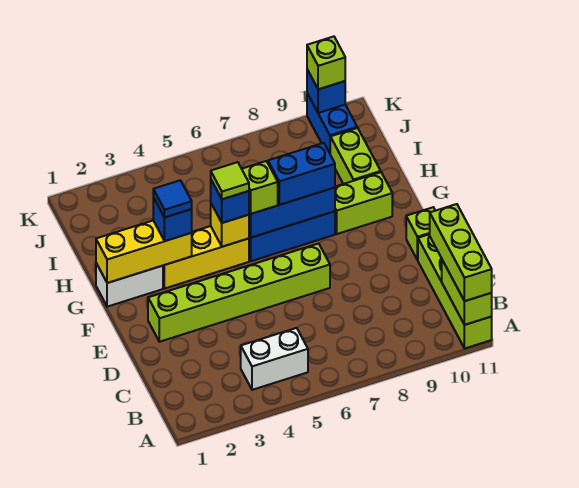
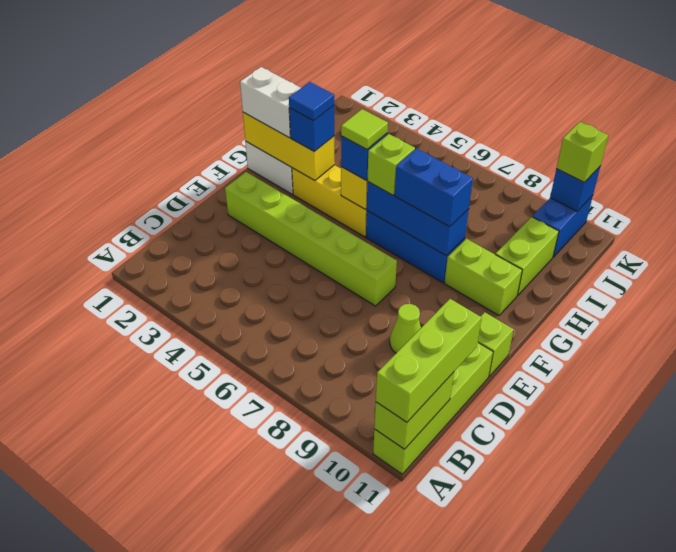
white 1x2 brick [241,328,308,390] -> white 1x2 brick moved to [240,67,301,138]
none -> lime 1x1 cone [390,304,421,353]

